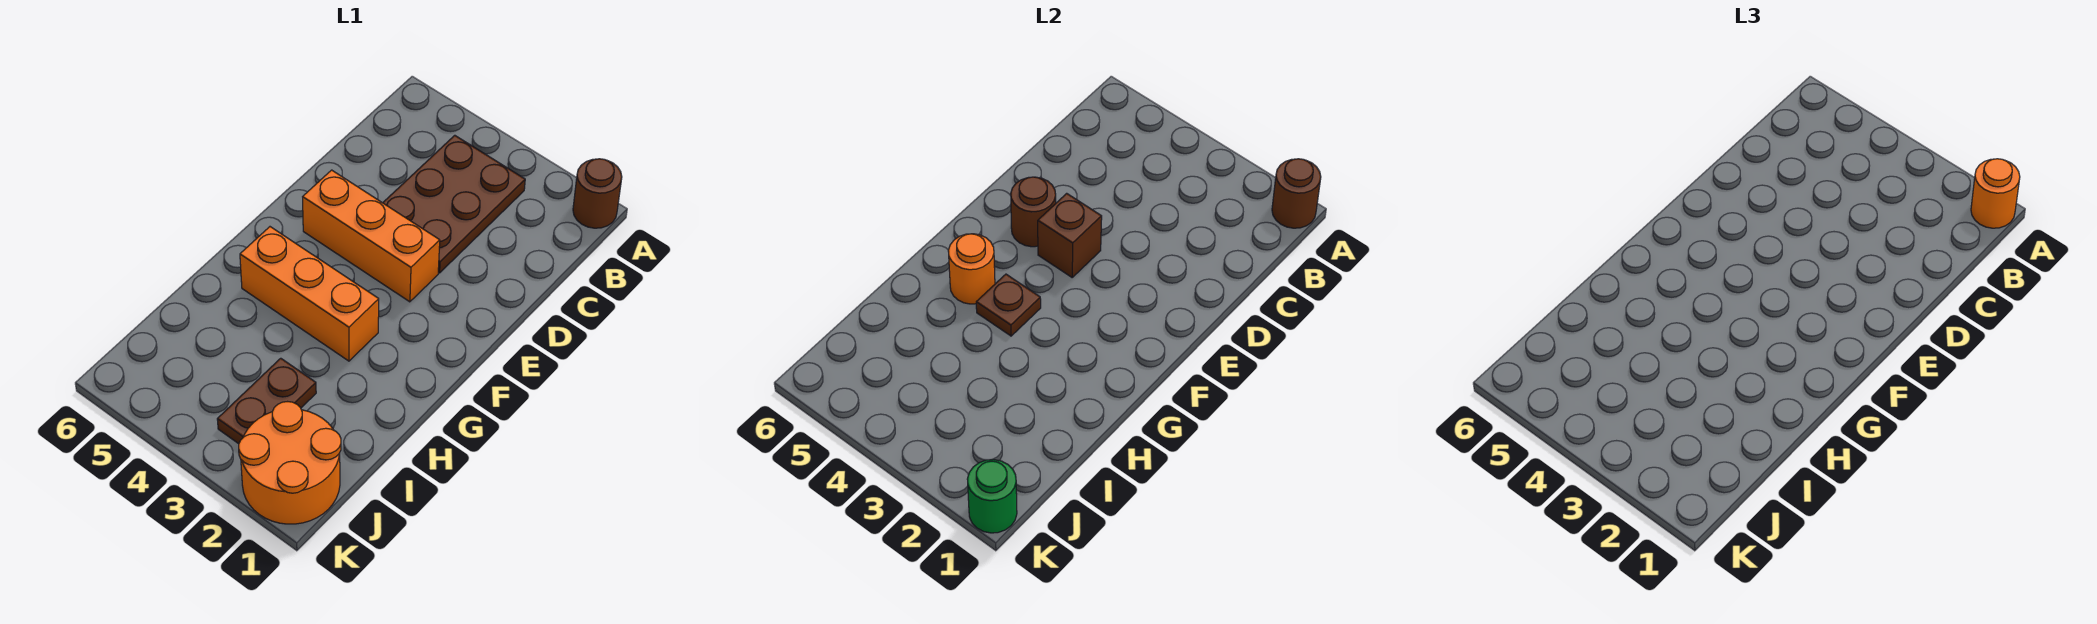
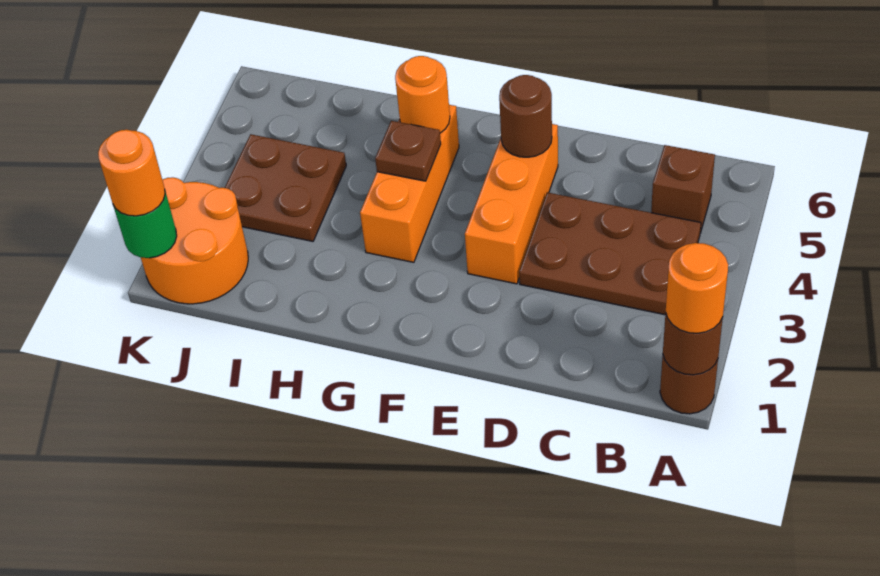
brown 1x1 brick [1038,193,1102,277] -> brown 1x1 brick moved to [651,145,715,233]
brown 1x2 plate [217,358,316,444] -> brown 2x2 plate [225,134,346,241]
none -> orange 1x1 round brick [98,130,165,216]

